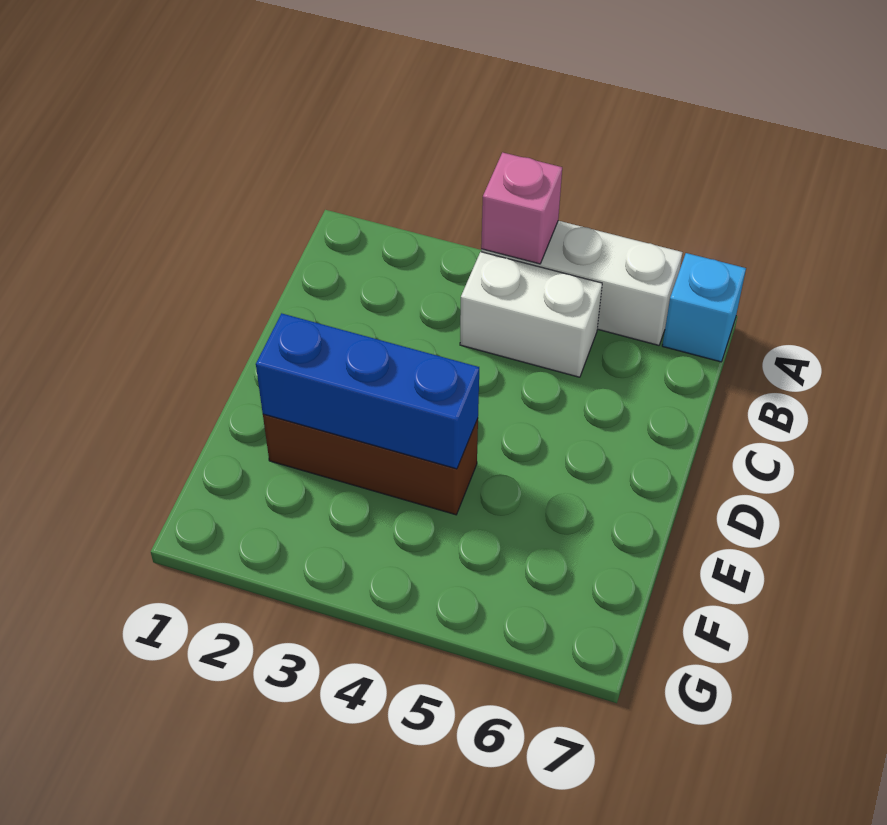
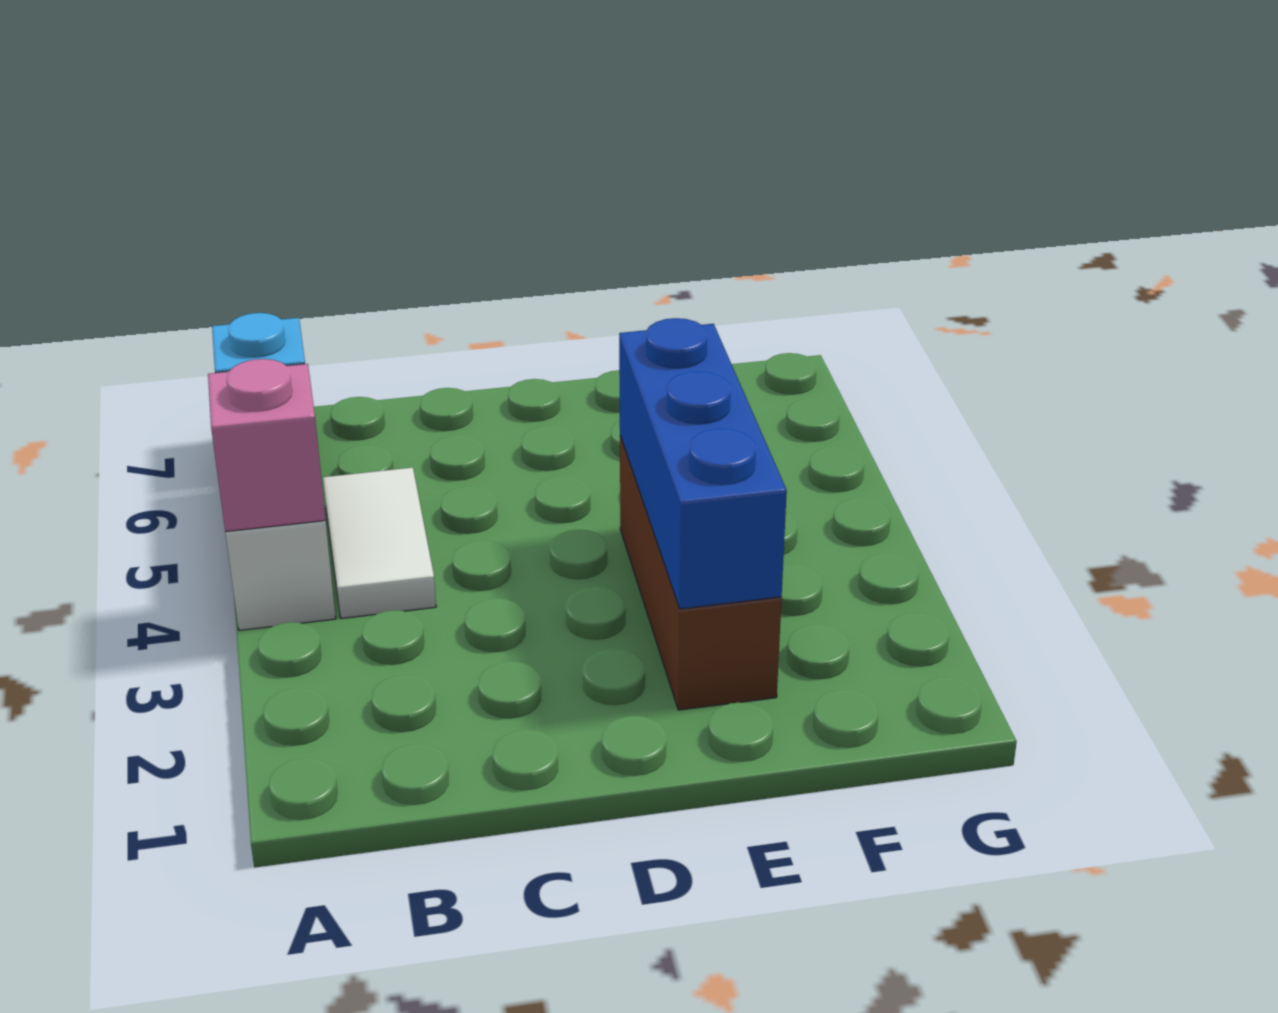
white 1x2 brick [460,252,602,377] -> white 1x2 tile [323,468,436,618]

